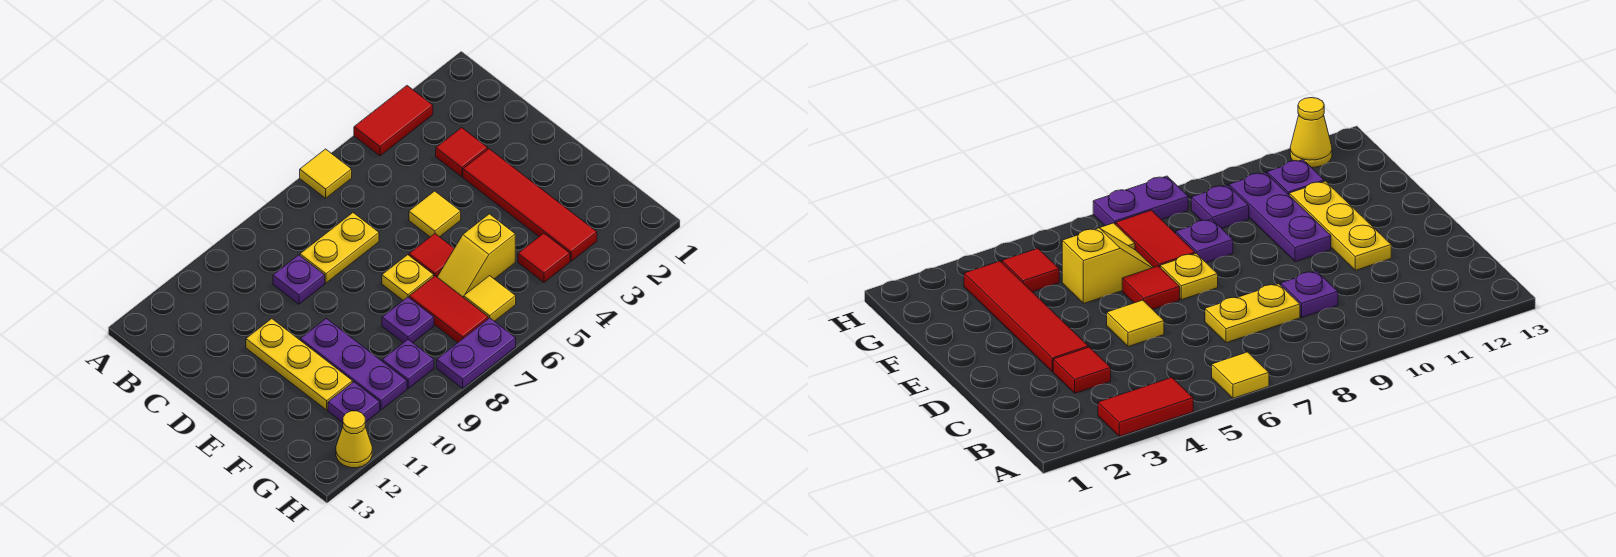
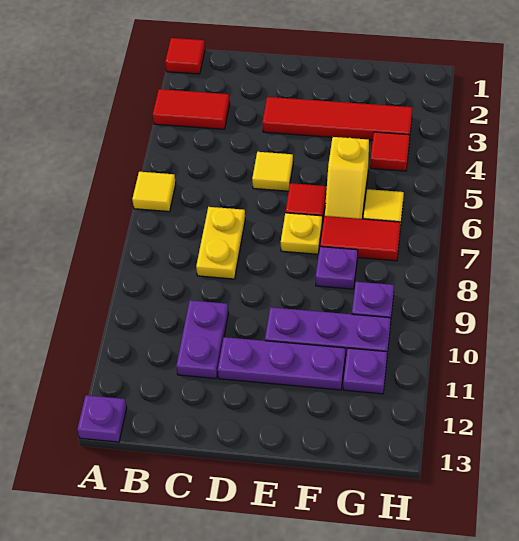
red 1x2 tile [354,86,433,156] -> red 1x2 tile turned to [153,89,230,129]
red 1x1 tile [436,128,488,177] -> red 1x1 tile moved to [165,38,205,74]
purple 1x1 plate [273,255,325,304] -> purple 1x1 plate moved to [77,395,127,442]
yellow 1x3 plate [246,319,352,410] -> purple 1x3 plate [218,337,345,390]
purple 1x2 plate [437,318,516,388] -> purple 1x2 plate moved to [176,300,229,379]
yellow 1x1 cone [336,411,372,468] -> none

